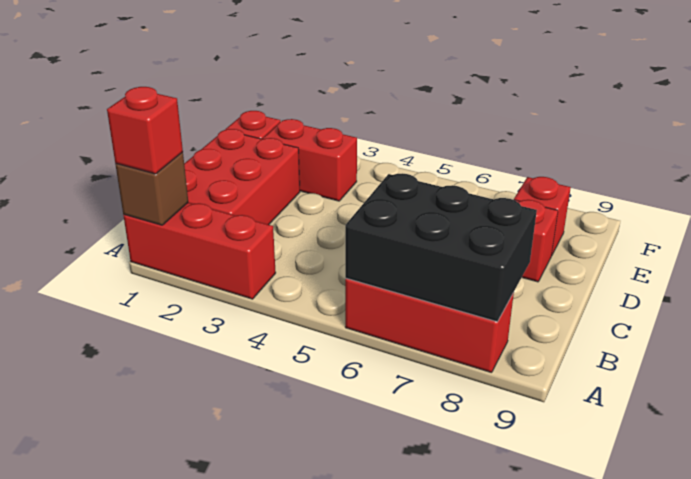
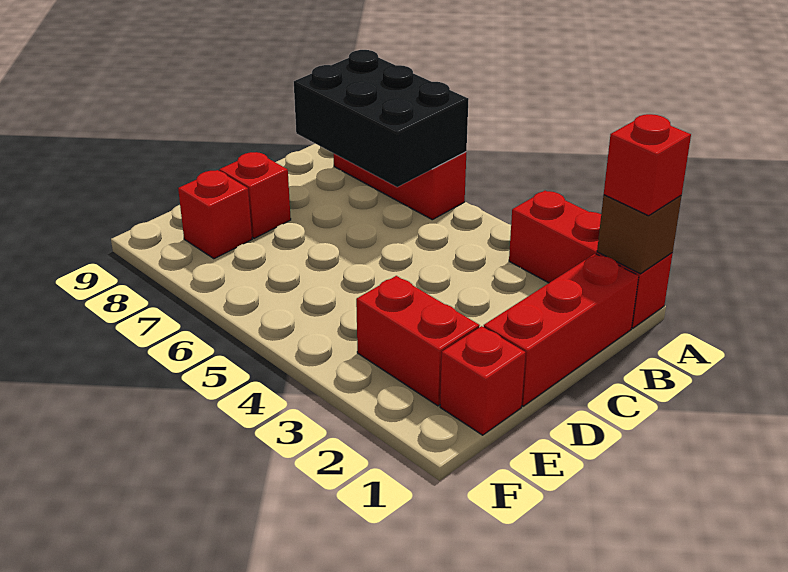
red 2x3 brick [184,129,300,225] -> red 1x3 brick [484,254,639,406]

